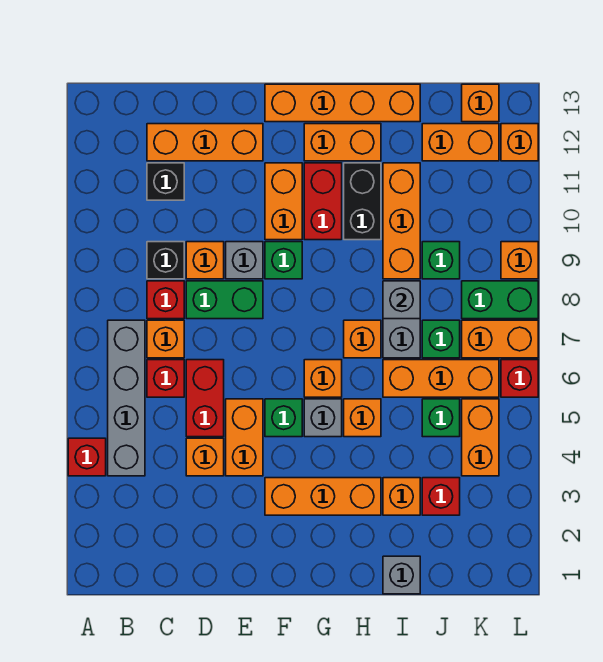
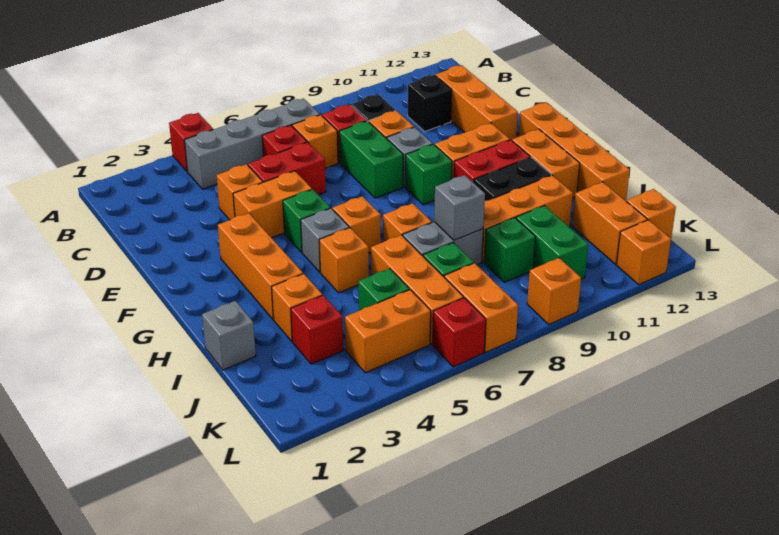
green 1x2 brick [462,281,538,319] -> green 1x2 brick moved to [516,206,588,279]

